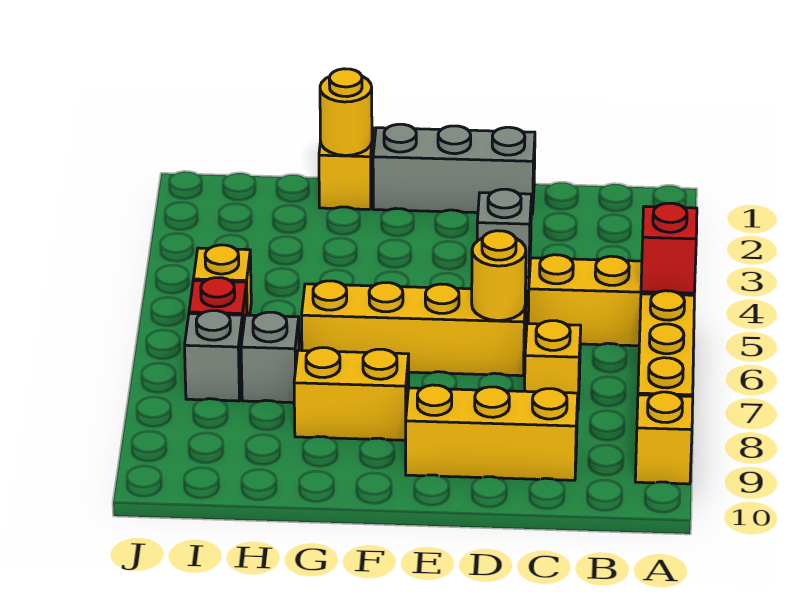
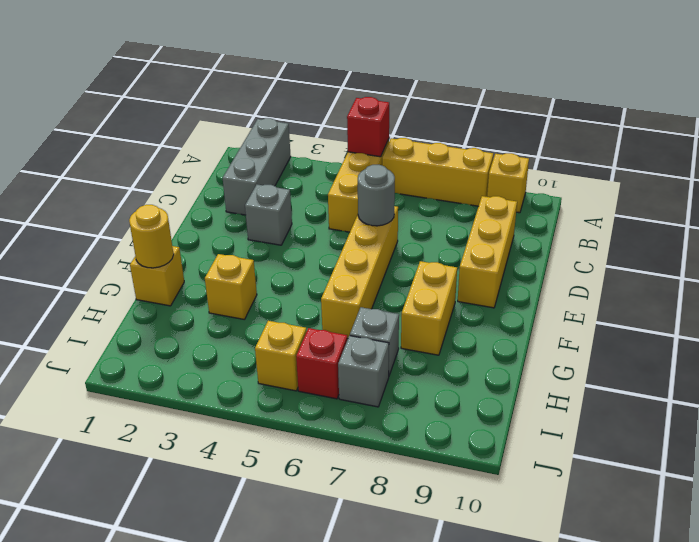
yellow 1x1 brick [525,321,581,411] -> yellow 1x1 brick moved to [205,254,257,320]
grey 1x3 brick [373,124,535,214] -> grey 1x3 brick moved to [223,118,291,215]
yellow 1x1 round brick [472,231,526,321] -> grey 1x1 round brick [358,165,395,226]

